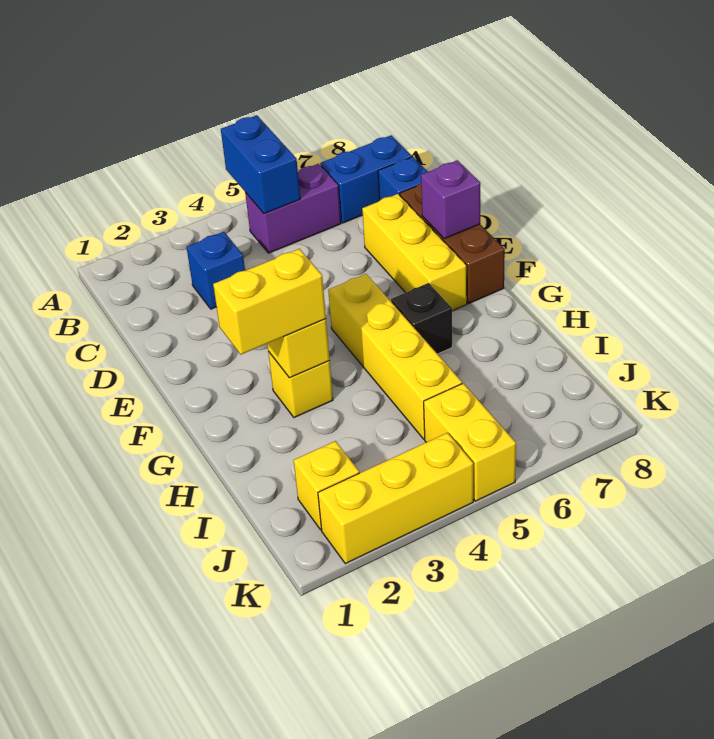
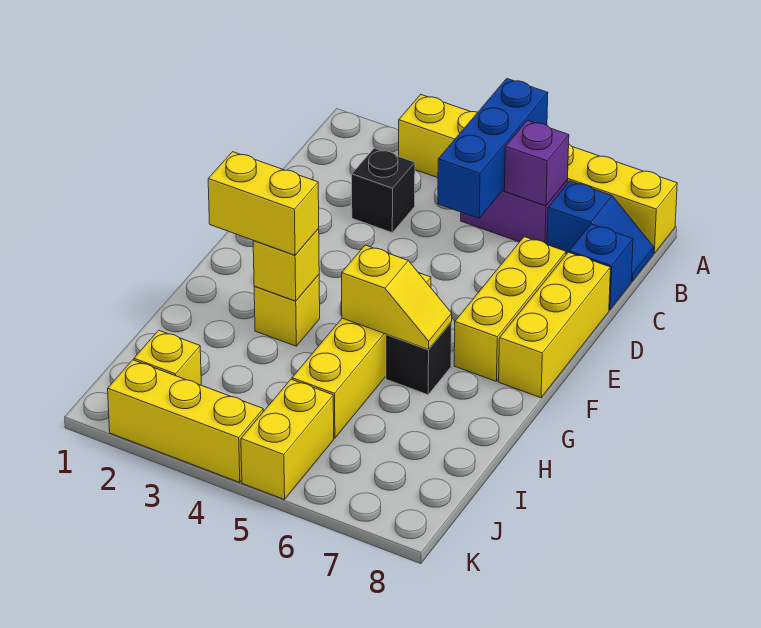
none -> yellow 1x6 brick [399,95,677,253]
blue 1x2 brick [221,115,300,214] -> blue 1x3 brick [438,79,548,218]
blue 1x2 brick [320,135,412,223] -> blue 1x2 slope [547,181,654,282]
blue 1x1 brick [187,232,245,309] -> black 1x1 brick [352,148,415,232]
brown 1x3 brick [400,183,505,304] -> yellow 1x3 brick [499,252,611,398]
purple 1x1 brick [421,160,480,239] -> purple 1x1 brick moved to [505,120,569,206]
none -> yellow 1x2 slope [342,245,452,350]

